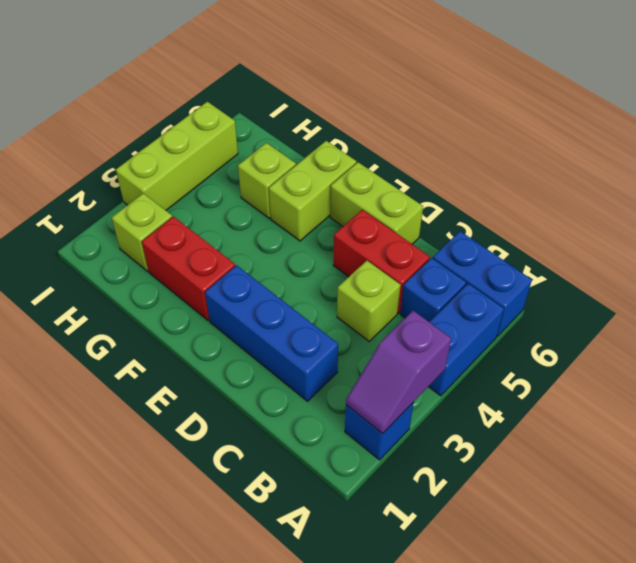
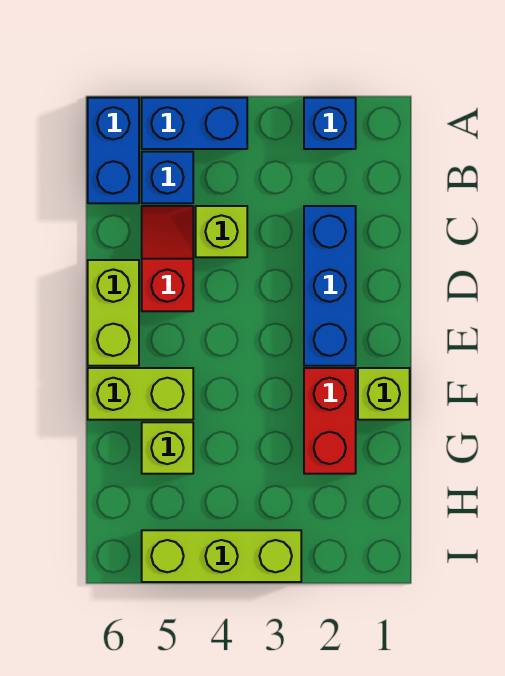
purple 1x2 slope [346,311,451,434] -> none
red 1x2 brick [333,210,430,313] -> red 1x2 slope [142,206,193,311]
lime 1x1 brick [112,193,172,271] -> lime 1x1 brick moved to [358,368,410,420]

